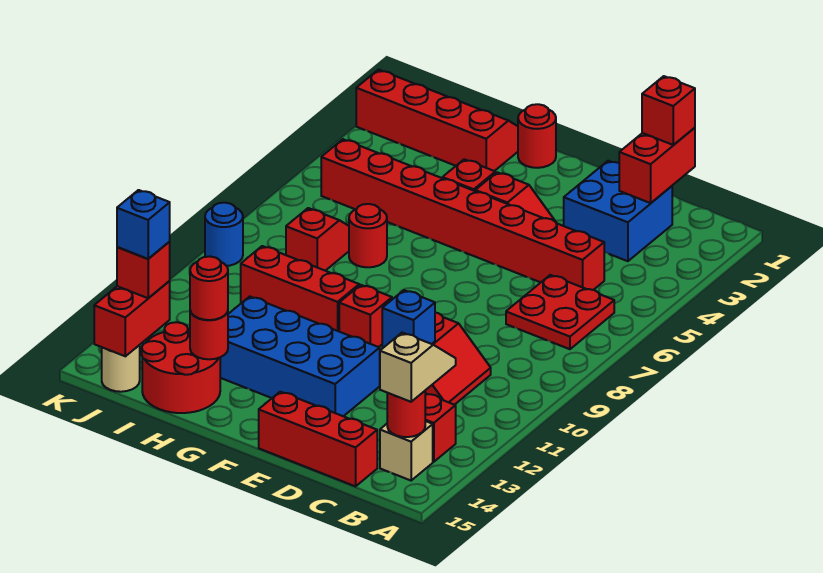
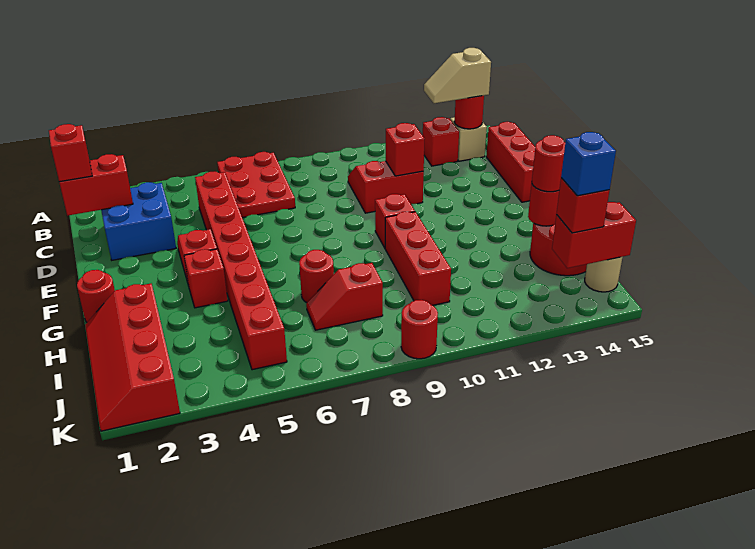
red 2x2 plate [506,275,614,349] -> red 2x3 plate [217,152,295,218]
blue 1x1 brick [382,290,435,347] -> red 1x1 brick [386,123,425,176]
blue 2x4 brick [220,296,380,416] -> none
blue 1x1 round brick [205,203,243,266] -> red 1x1 round brick [401,300,438,359]

